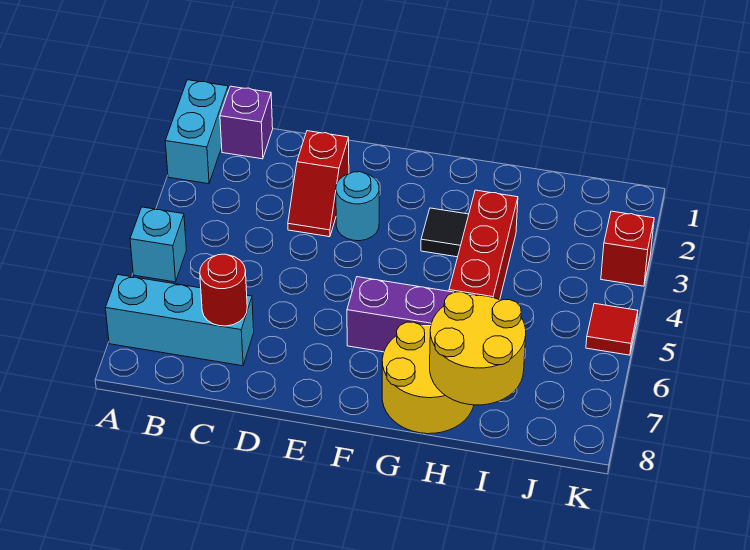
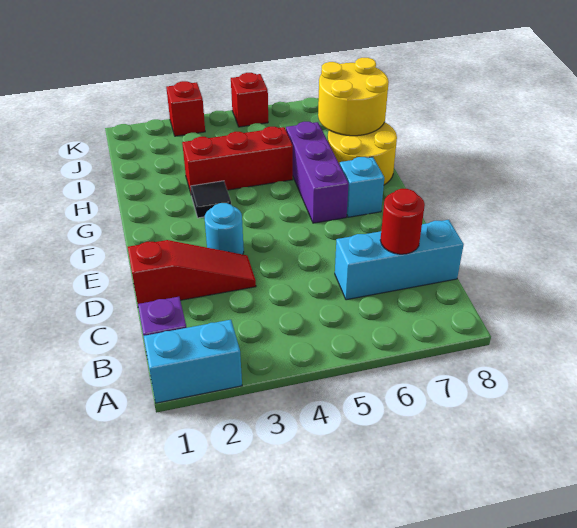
cyan 1x1 brick [130,207,186,282] -> cyan 1x1 brick moved to [340,157,384,217]
cyan 1x3 brick [106,275,254,366] -> cyan 1x3 brick turned to [335,220,464,300]
red 1x2 slope [288,131,349,237] -> red 1x3 slope [128,240,256,304]
red 1x1 tile [586,303,638,355] -> red 1x1 brick [231,73,268,127]

